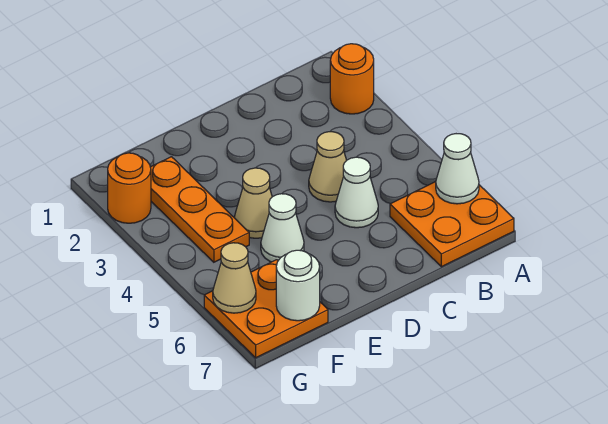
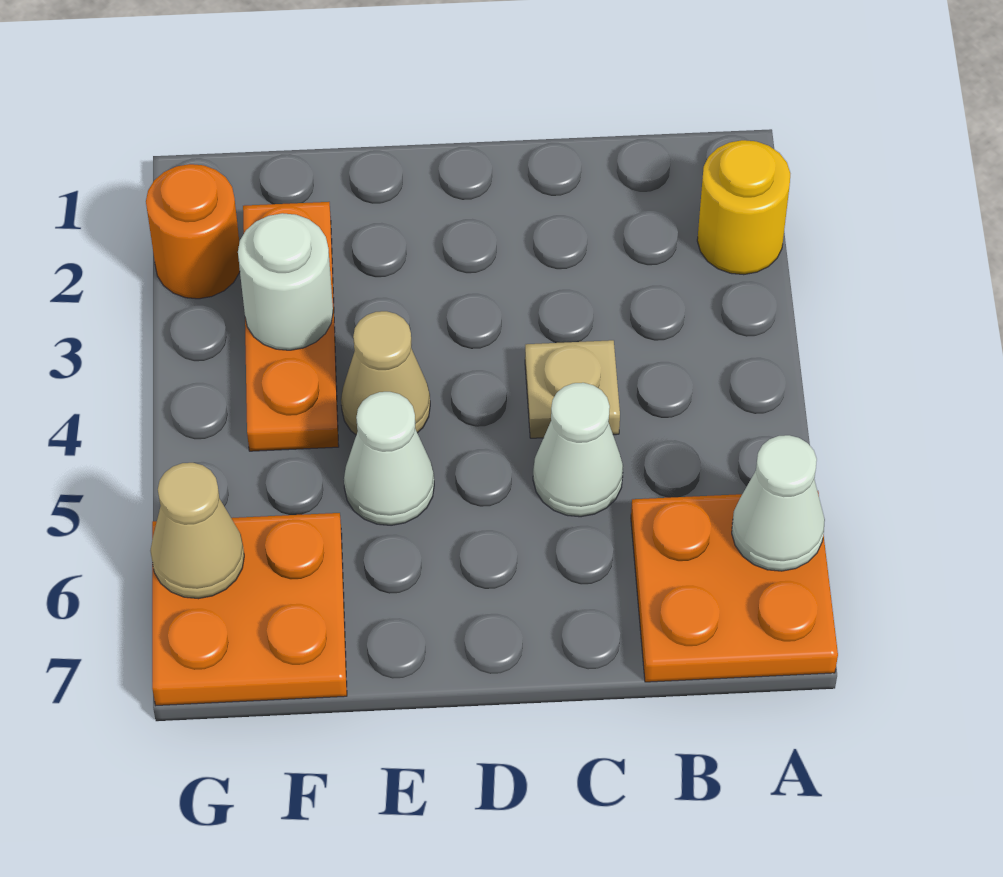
orange 1x1 round brick [330,44,374,114] -> yellow 1x1 round brick [697,140,790,275]
tan 1x1 cone [309,132,347,202] -> tan 1x1 plate [525,340,620,438]
white 1x1 round brick [276,250,320,321] -> white 1x1 round brick moved to [238,213,333,350]

